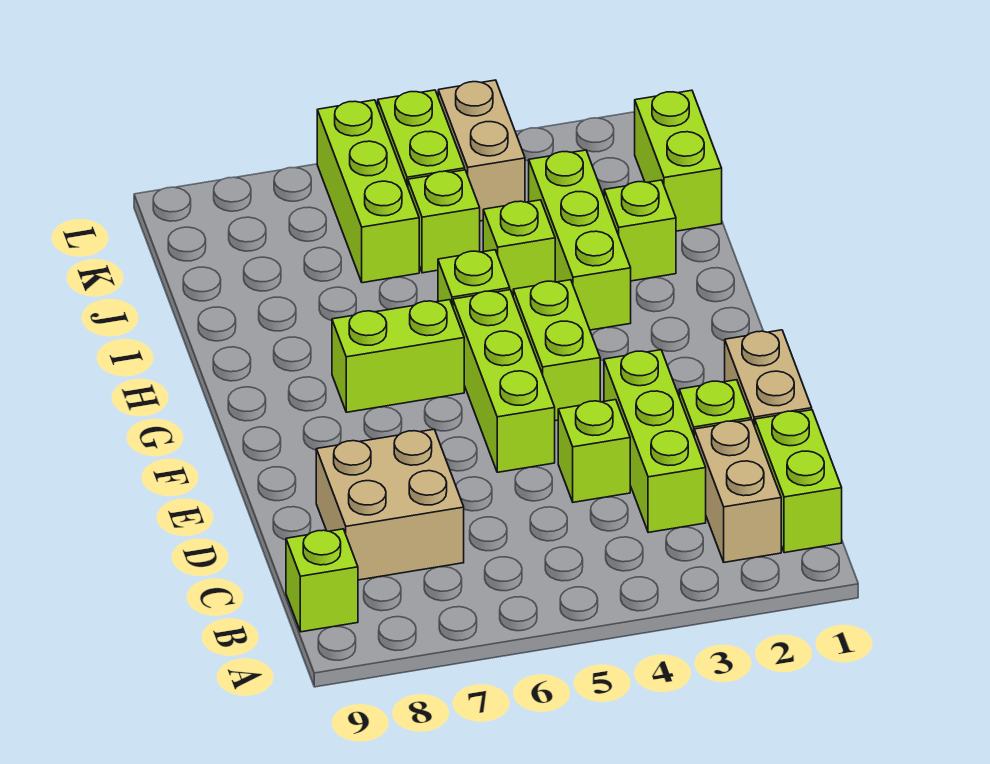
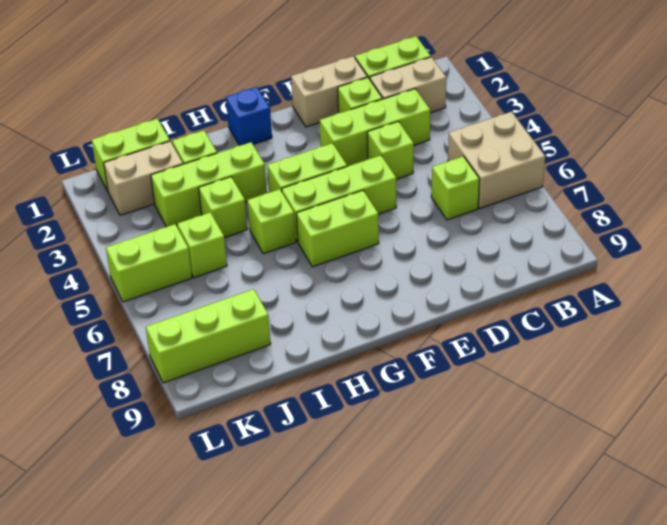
lime 1x1 brick [286,529,358,632] -> lime 1x1 brick moved to [431,156,480,220]
tan 2x2 brick [316,429,464,580] -> tan 2x2 brick moved to [448,112,545,208]
none -> blue 1x1 brick [226,87,272,145]
lime 1x2 brick [332,300,464,412] -> lime 1x2 brick turned to [296,190,379,267]
lime 1x3 brick [317,100,419,283] -> lime 1x3 brick moved to [146,289,271,383]
tan 1x2 brick [438,80,525,221] -> tan 1x2 brick moved to [104,141,183,215]

